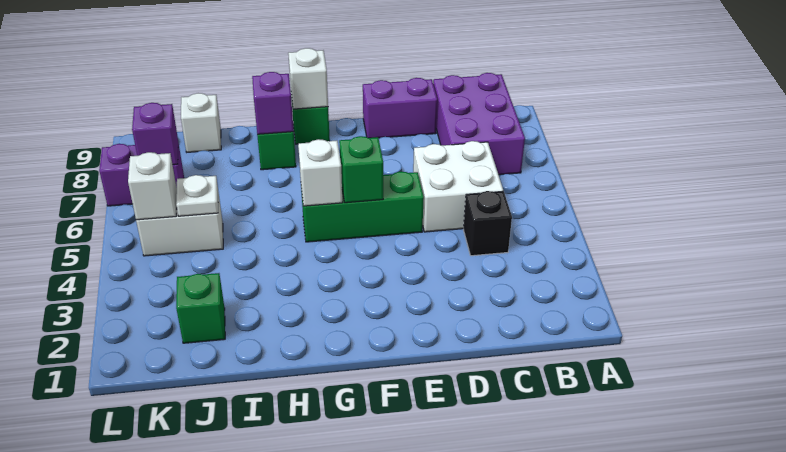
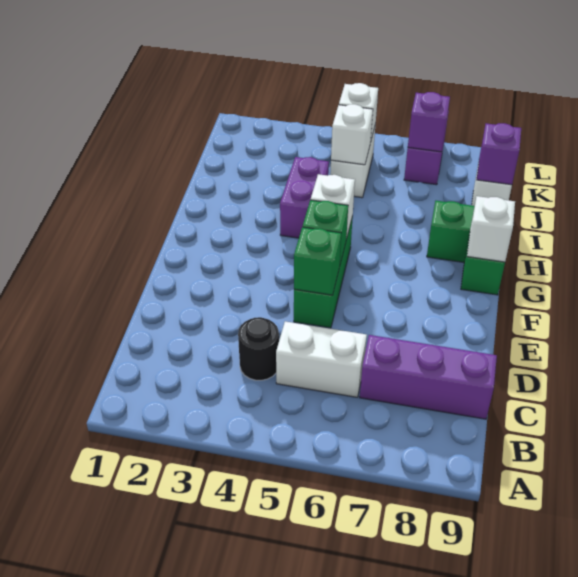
purple 2x3 brick [433,73,525,175] -> purple 1x3 brick [360,335,497,419]
black 1x1 brick [463,191,512,256] -> black 1x1 round brick [238,317,279,380]
white 2x2 brick [413,141,503,232] -> white 1x2 brick [276,321,367,397]
purple 1x2 brick [363,78,437,138] -> purple 1x2 brick moved to [280,157,329,238]
purple 1x1 brick [252,72,294,134] -> purple 1x1 brick moved to [477,123,521,185]
green 1x1 brick [176,273,225,343] -> green 1x1 brick moved to [294,227,341,295]
white 1x1 plate [176,175,218,216] -> white 1x1 brick [331,104,373,165]

